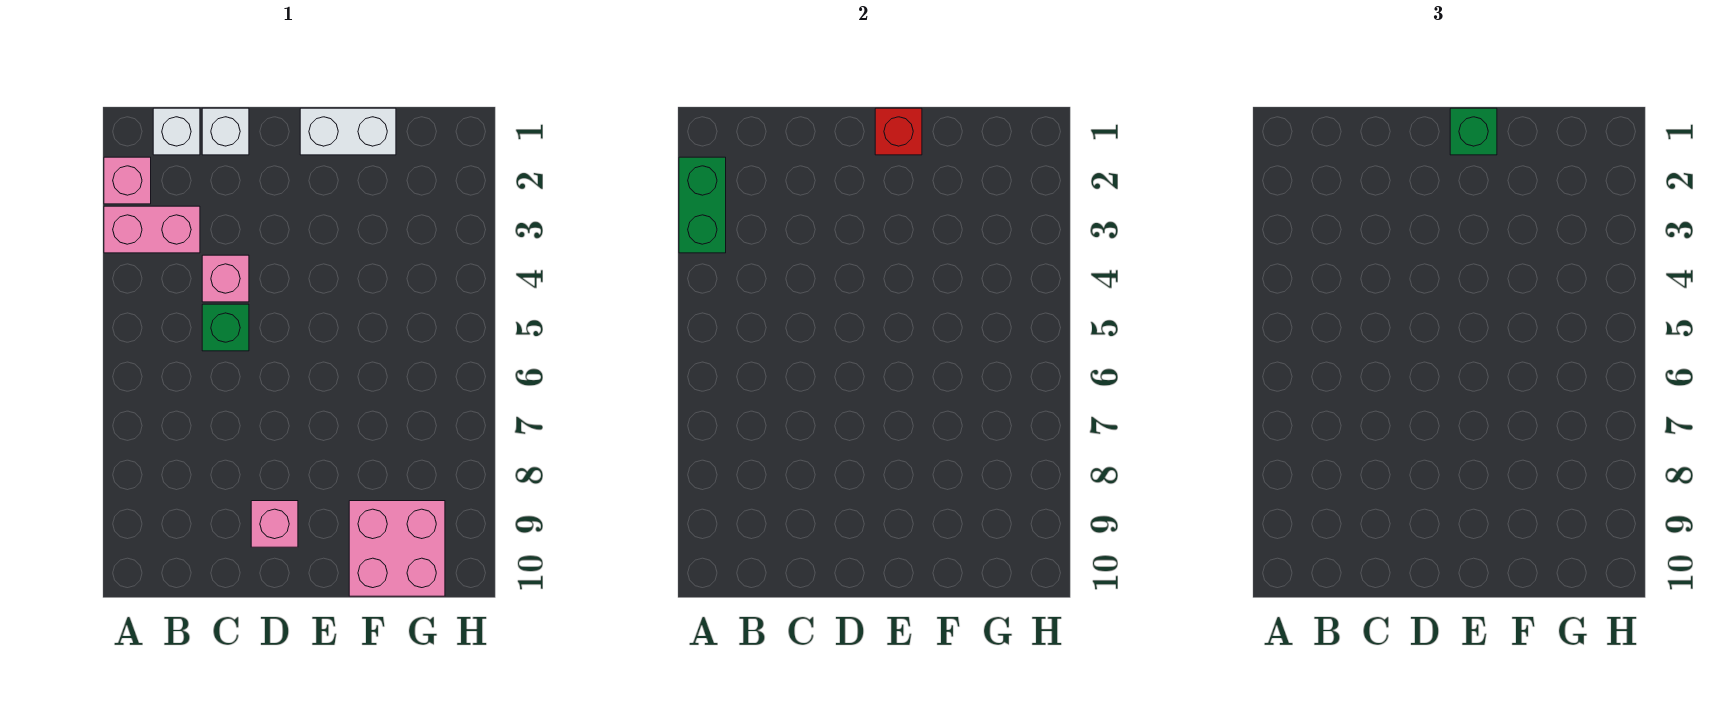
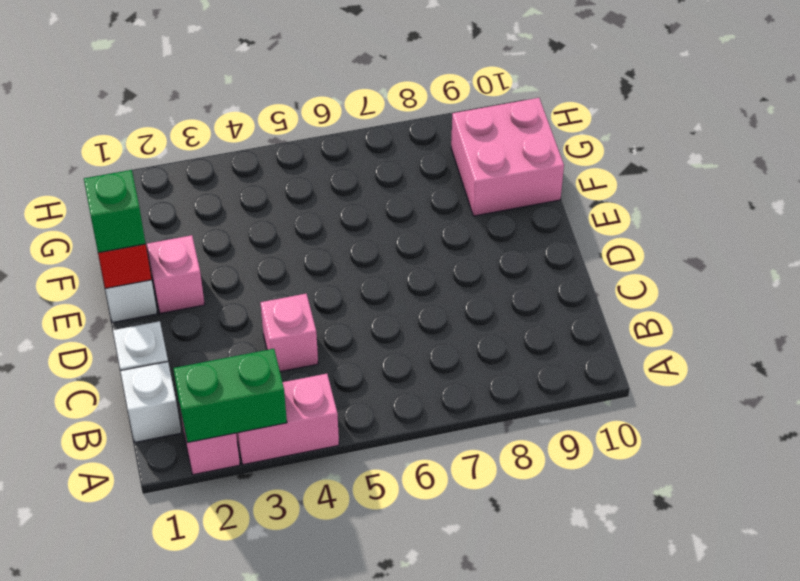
pink 1x2 brick [104,206,200,253] -> pink 1x2 brick turned to [236,374,339,465]
green 1x1 brick [202,304,249,351] -> none
pink 1x1 brick [251,501,298,547] -> pink 1x1 brick moved to [147,235,205,314]

